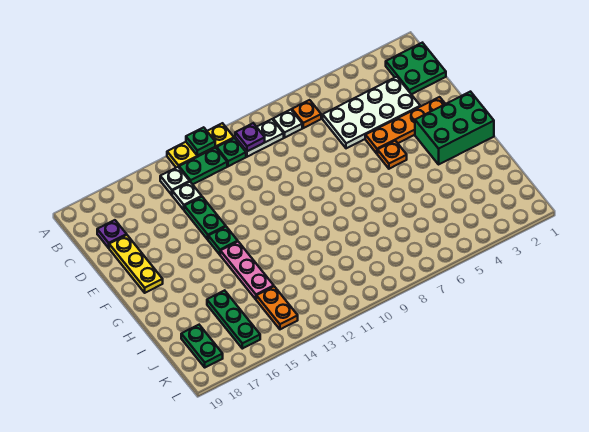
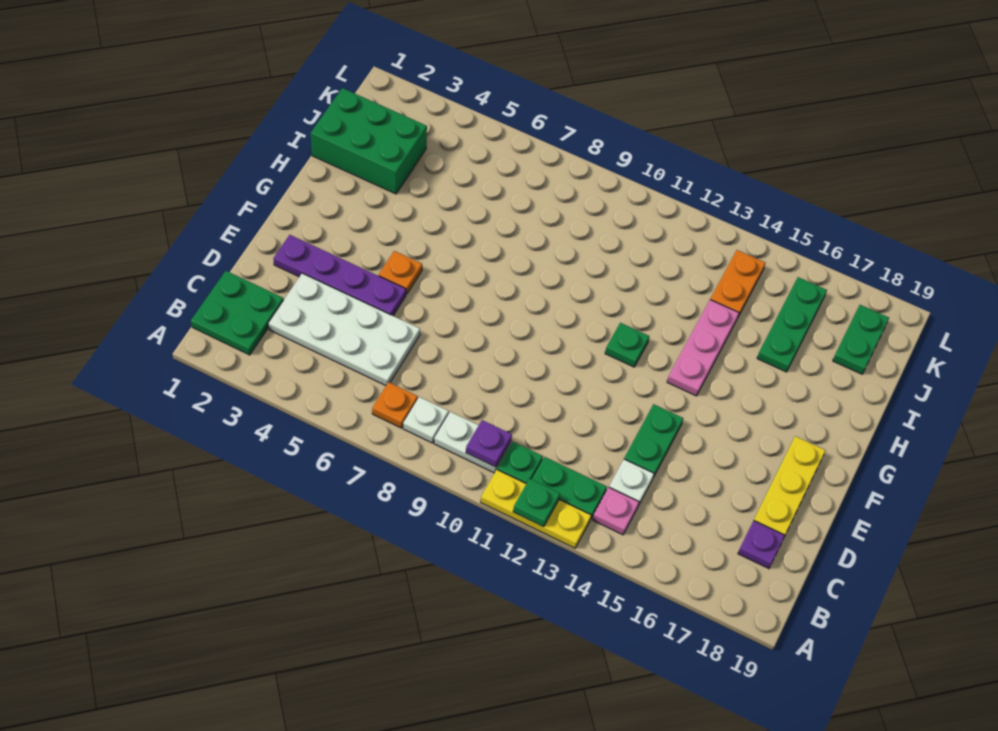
white 1x1 plate [160,167,190,195] -> pink 1x1 plate [593,487,639,535]
orange 1x4 plate [365,97,445,154] -> purple 1x4 plate [273,235,406,316]
green 2x3 brick [415,92,494,164] -> green 2x3 brick moved to [311,88,427,194]
green 1x1 plate [208,227,238,255] -> green 1x1 plate moved to [605,323,649,367]

